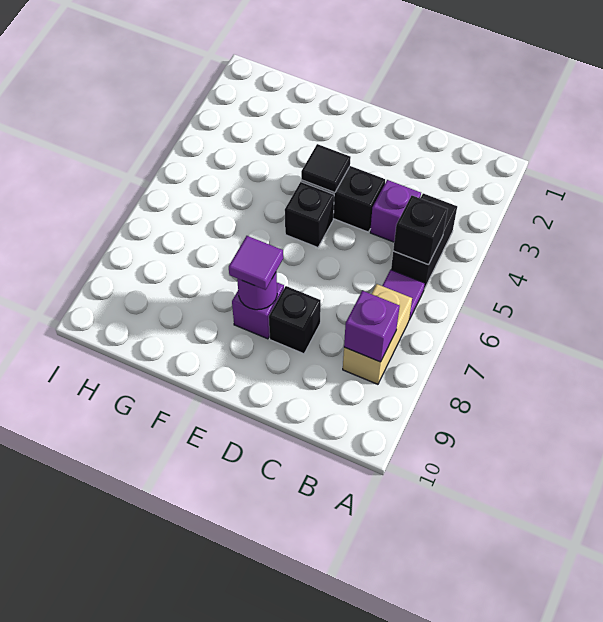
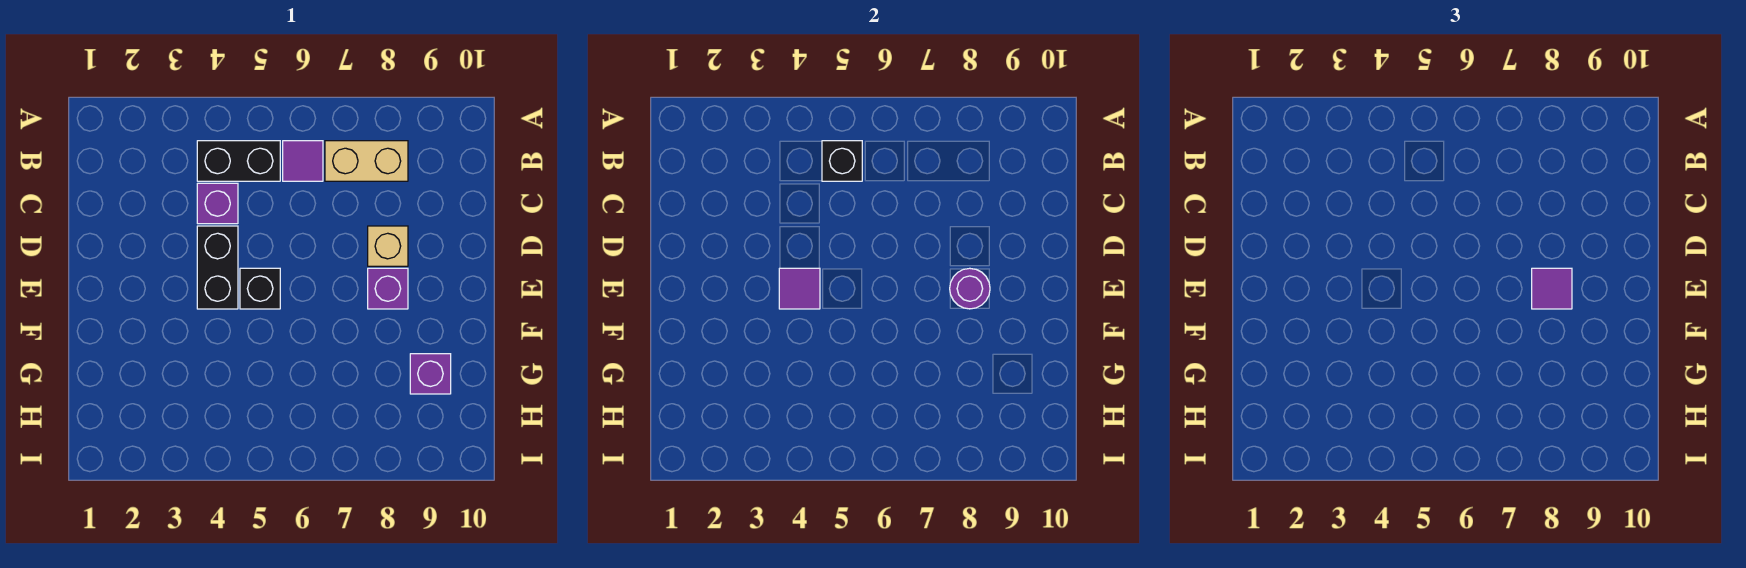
purple 1x1 brick [344,291,400,362] -> purple 1x1 brick moved to [410,354,451,394]
black 1x1 brick [269,286,321,354] -> tan 1x1 brick [368,226,408,266]
black 1x1 tile [301,144,351,193] -> purple 1x1 tile [779,268,820,309]

